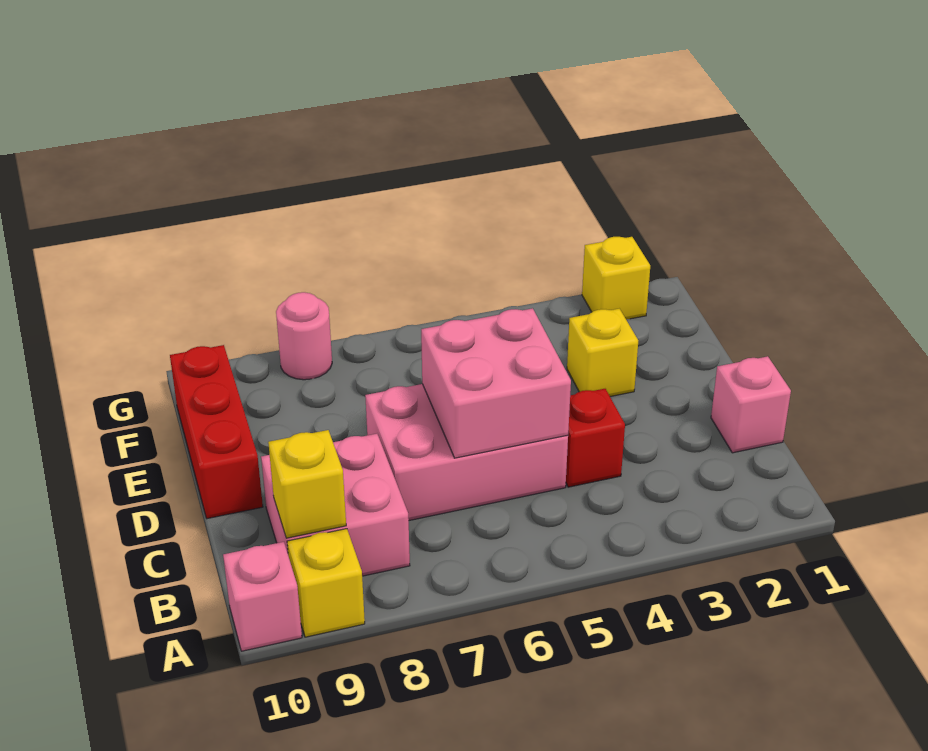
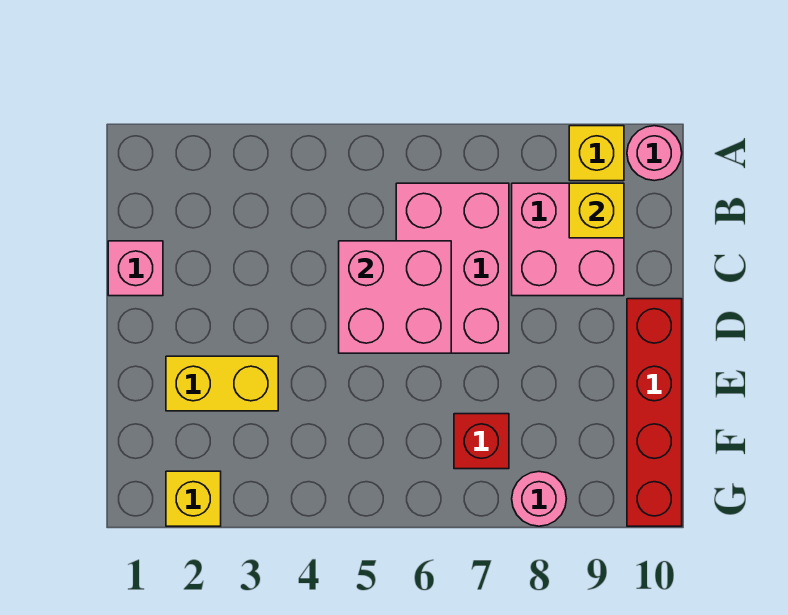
pink 1x1 brick [223,542,302,651] -> pink 1x1 round brick [627,126,682,181]
red 1x1 brick [566,389,625,487] -> red 1x1 brick moved to [454,414,509,469]
pink 2x3 brick [365,384,568,520] -> pink 2x3 brick turned to [396,183,509,353]
red 1x3 brick [170,345,263,519] -> red 1x4 brick [627,299,682,526]
yellow 1x1 brick [567,309,638,397] -> yellow 1x2 brick [166,356,278,411]

